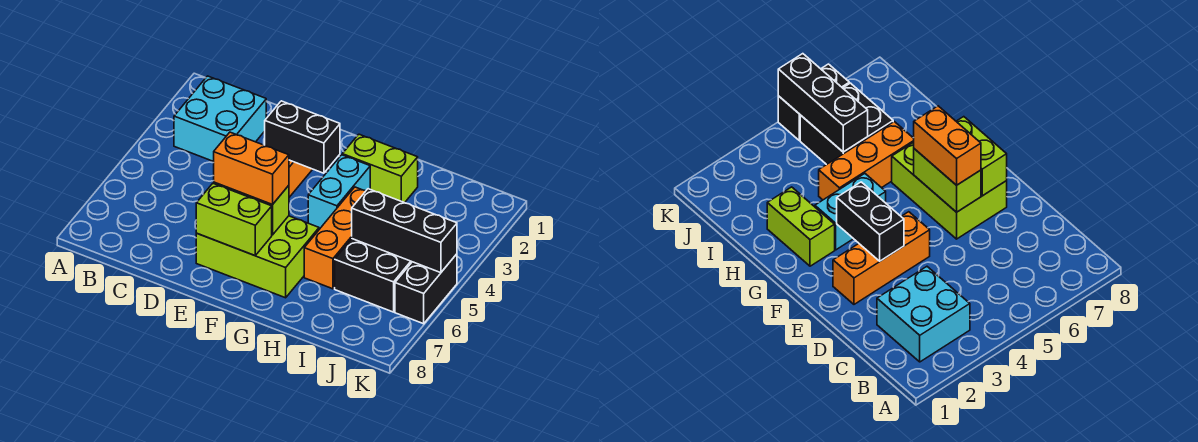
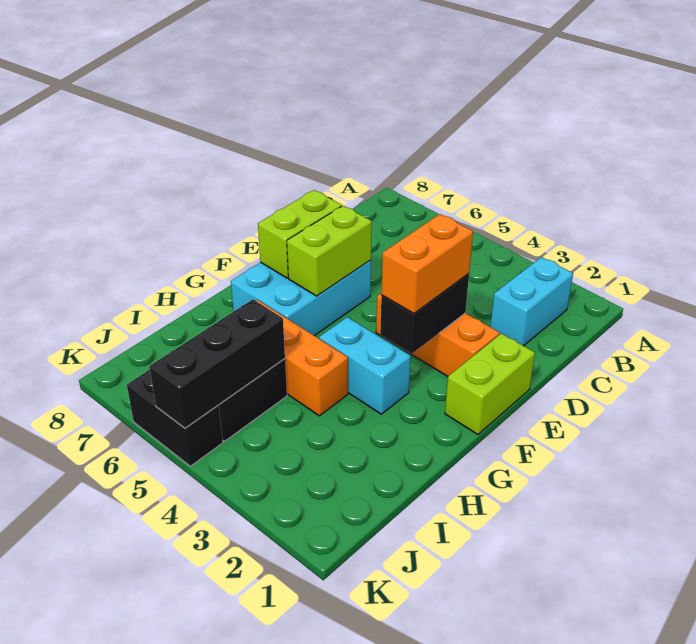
cyan 2x2 brick [174,76,266,162] -> cyan 1x2 brick [490,257,573,346]
lime 2x3 brick [196,216,319,298] -> cyan 2x3 brick [231,260,371,336]
orange 1x2 brick [214,132,289,205] -> orange 1x2 brick moved to [381,214,473,313]
lime 1x2 brick [342,134,418,203] -> lime 1x2 brick moved to [445,333,535,434]

